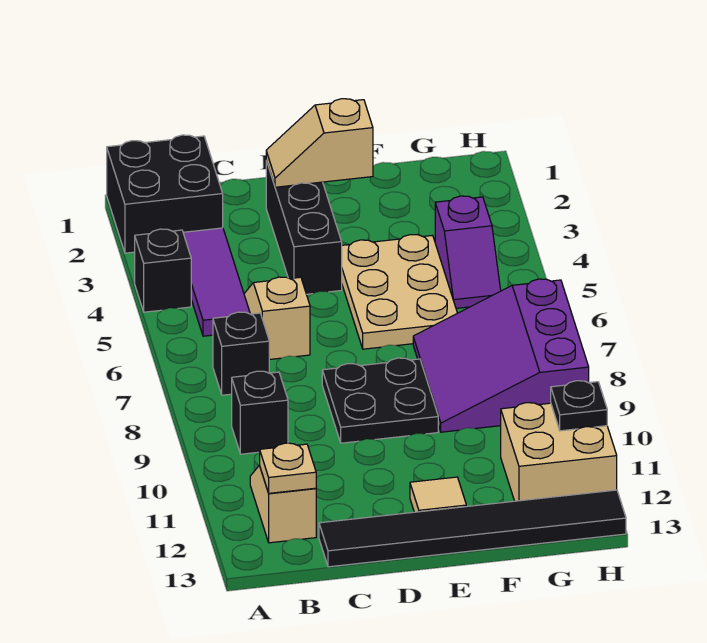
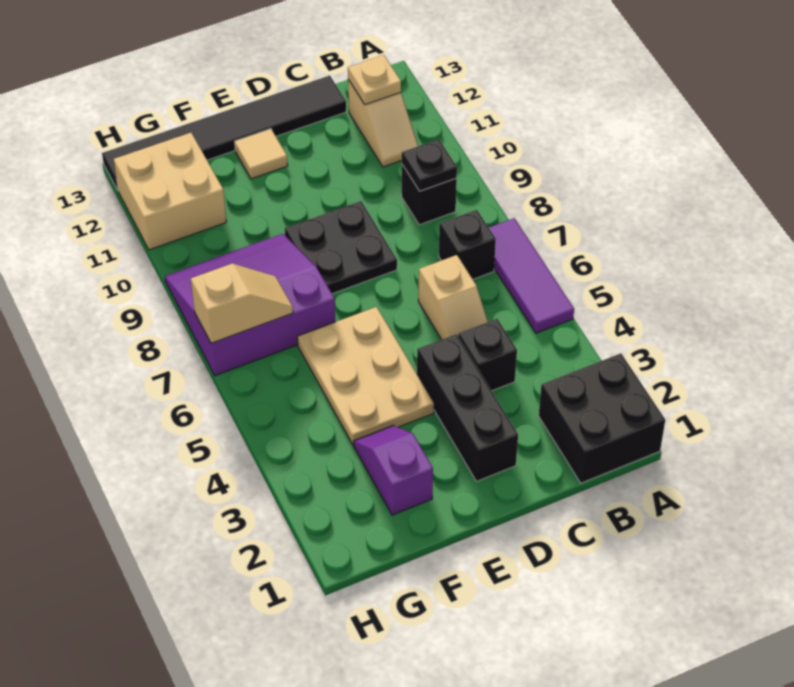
black 1x1 brick [135,229,191,312] -> black 1x1 brick moved to [458,319,517,391]
purple 1x3 tile [183,228,250,336] -> purple 1x3 tile moved to [489,218,574,333]
tan 1x2 slope [266,99,373,187] -> tan 1x2 slope moved to [191,264,293,343]
purple 3x3 slope [413,279,589,432] -> purple 3x3 slope turned to [165,234,335,376]
purple 1x2 slope [435,196,501,308] -> purple 1x2 slope moved to [354,425,433,515]
black 1x1 plate [551,381,607,431] -> black 1x1 plate moved to [402,139,457,191]

